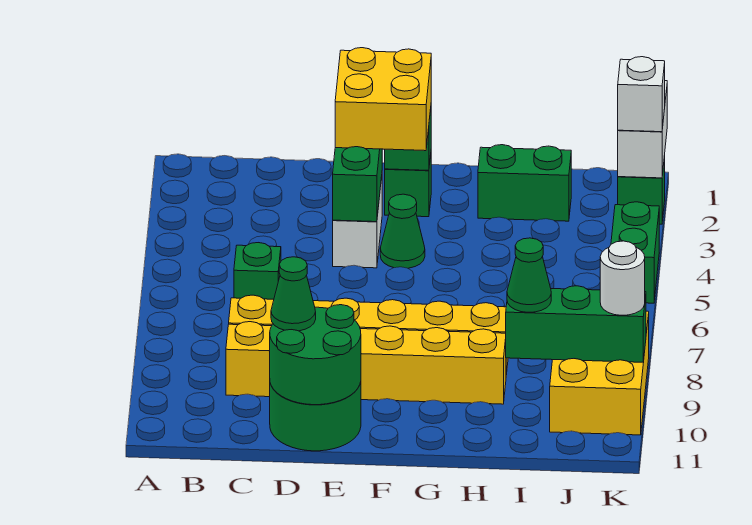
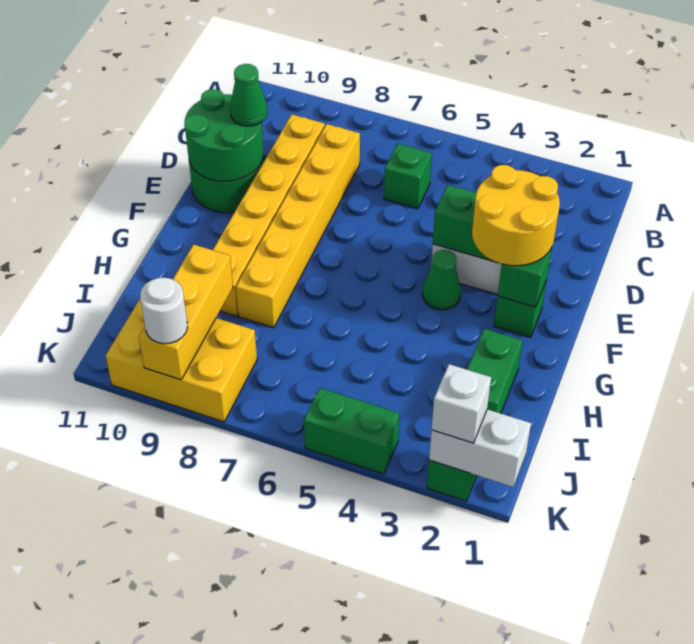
yellow 2x2 brick [335,48,431,151] -> yellow 2x2 round brick [472,165,560,266]
green 1x3 brick [506,286,646,362] -> yellow 1x3 brick [139,245,233,380]
green 1x1 cone [507,238,551,312] -> none

